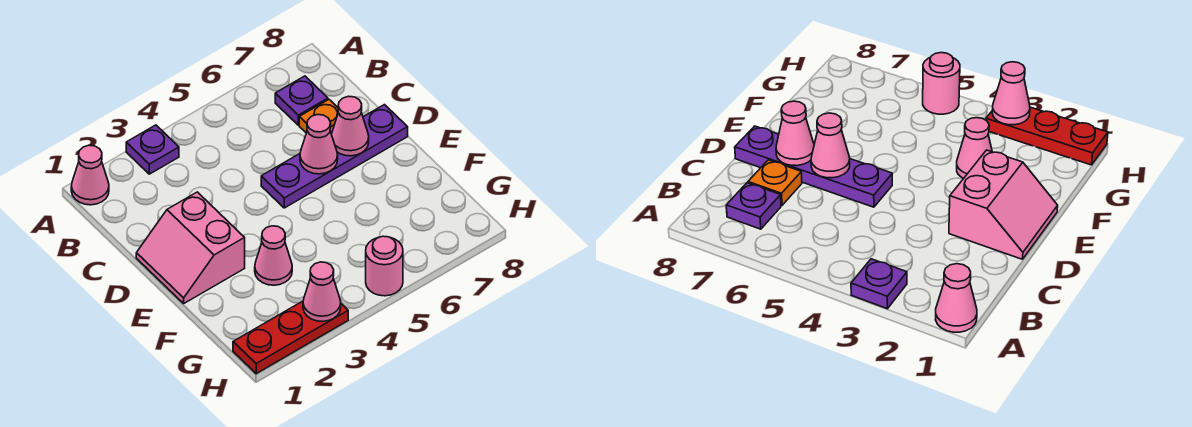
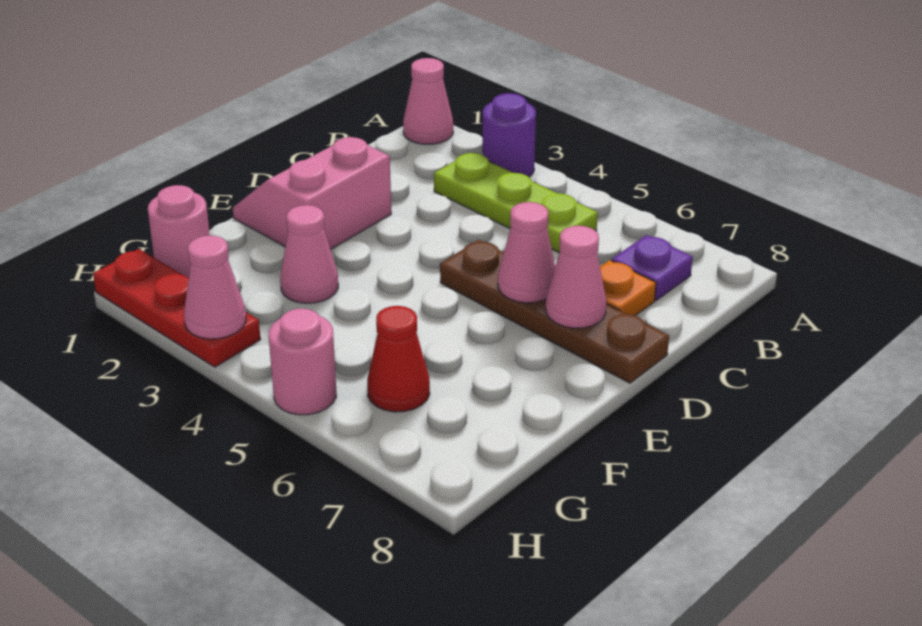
purple 1x1 plate [126,125,179,174] -> purple 1x1 round brick [482,93,536,177]
none -> lime 1x3 plate [434,153,598,253]
purple 1x4 plate [261,105,408,208] -> brown 1x4 plate [440,240,669,383]
none -> pink 1x1 round brick [148,185,210,278]
none -> red 1x1 cone [367,306,430,412]

